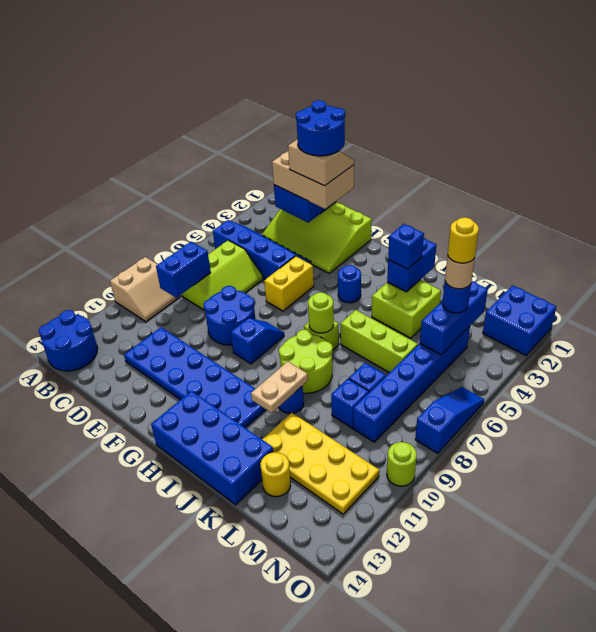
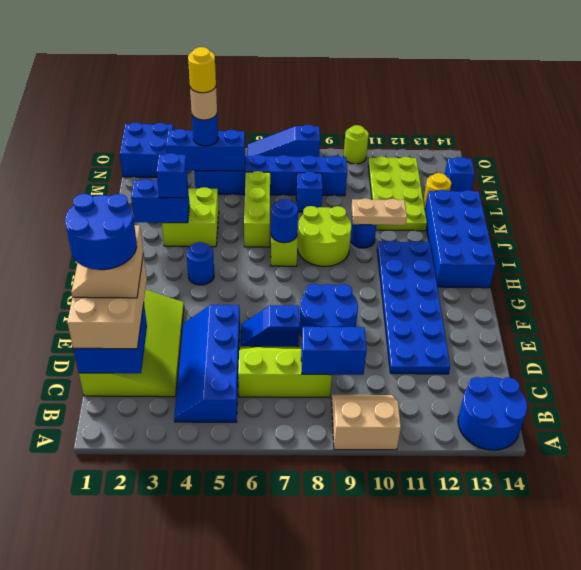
yellow 1x2 brick [264,256,314,311] -> none
blue 1x2 slope [231,318,284,364] -> blue 1x2 slope moved to [241,305,299,347]
lime 1x1 round brick [308,292,334,333] -> blue 1x1 round brick [271,199,298,243]
yellow 2x4 plate [262,413,379,514] -> lime 2x4 plate [368,156,427,231]
blue 1x1 brick [331,379,369,428] -> blue 1x1 brick moved to [445,157,475,191]

